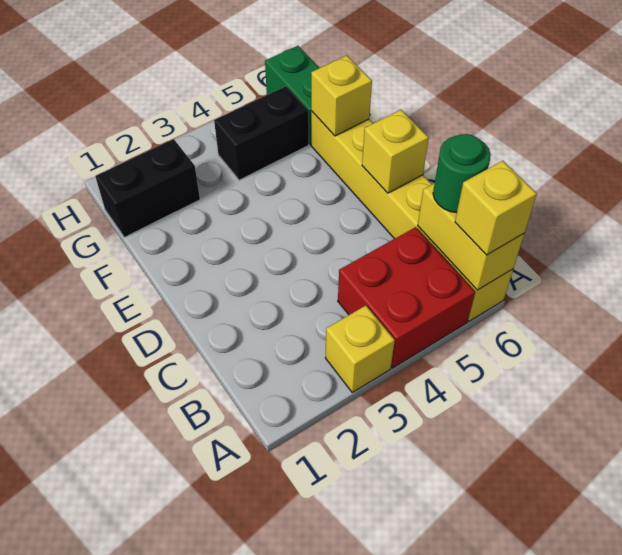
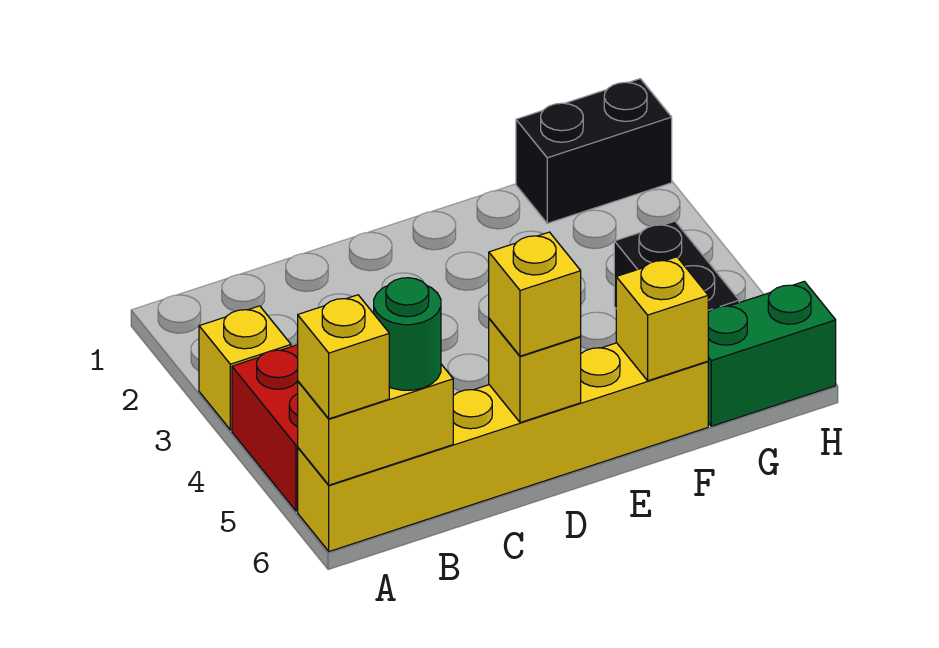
none -> yellow 1x1 brick [489,232,581,356]
black 1x2 brick [95,139,200,237] -> black 1x2 brick turned to [516,79,672,223]

